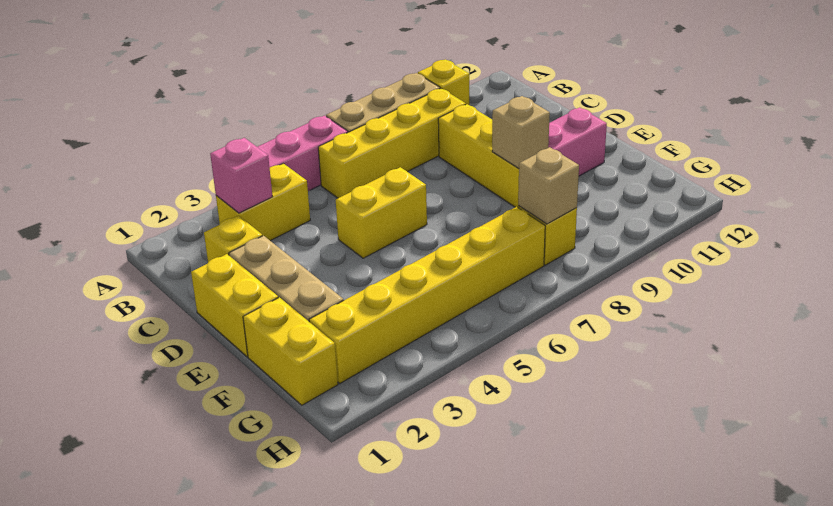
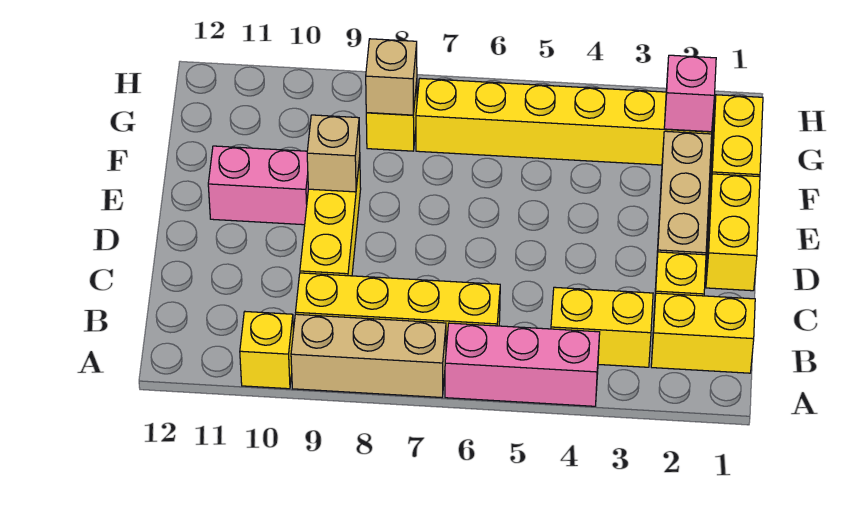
pink 1x1 brick [210,138,272,213] -> pink 1x1 brick moved to [664,55,716,132]
yellow 1x2 brick [336,167,427,258] -> yellow 1x2 brick moved to [651,293,755,373]

